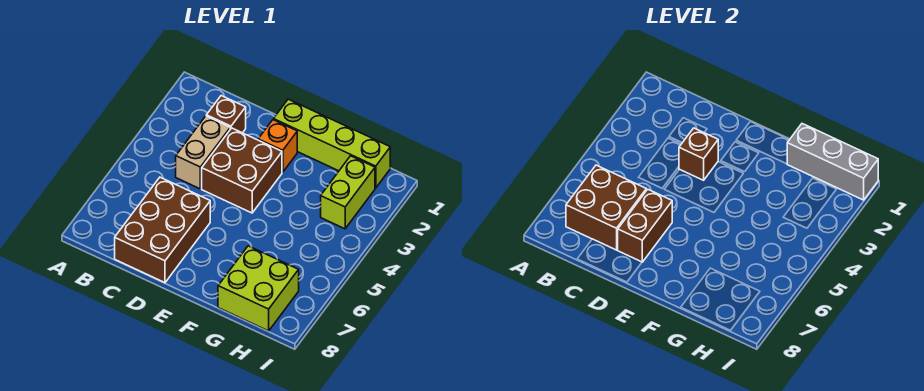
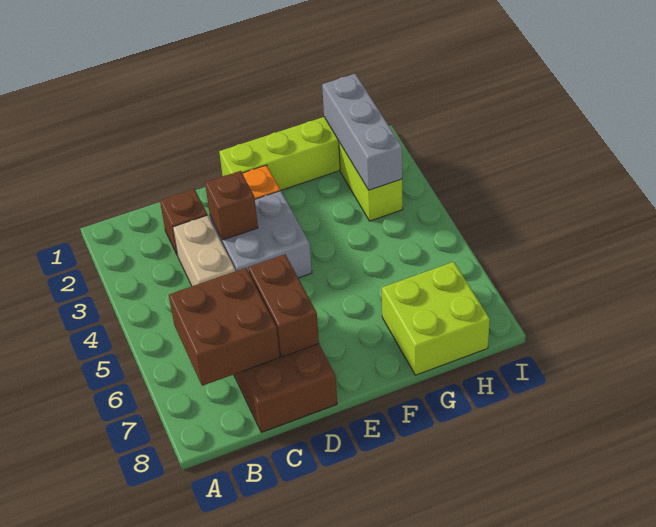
brown 2x2 brick [202,128,282,213] -> grey 2x2 brick [210,191,312,278]
grey 1x3 brick [787,124,878,200] -> grey 1x3 brick turned to [322,74,402,190]

